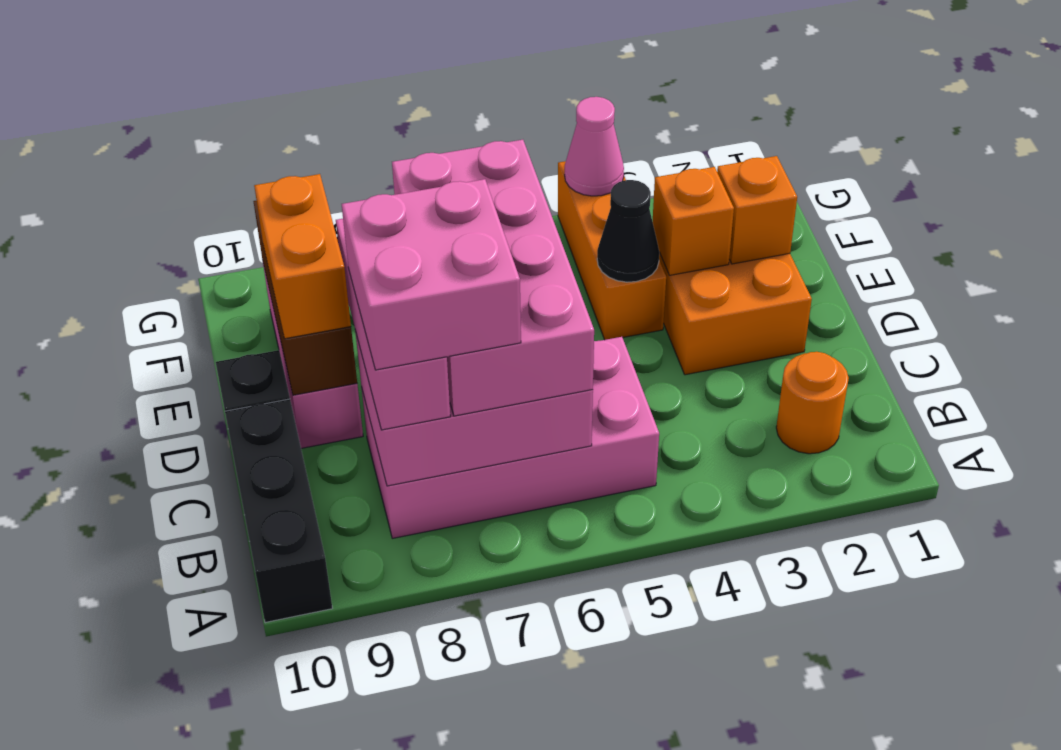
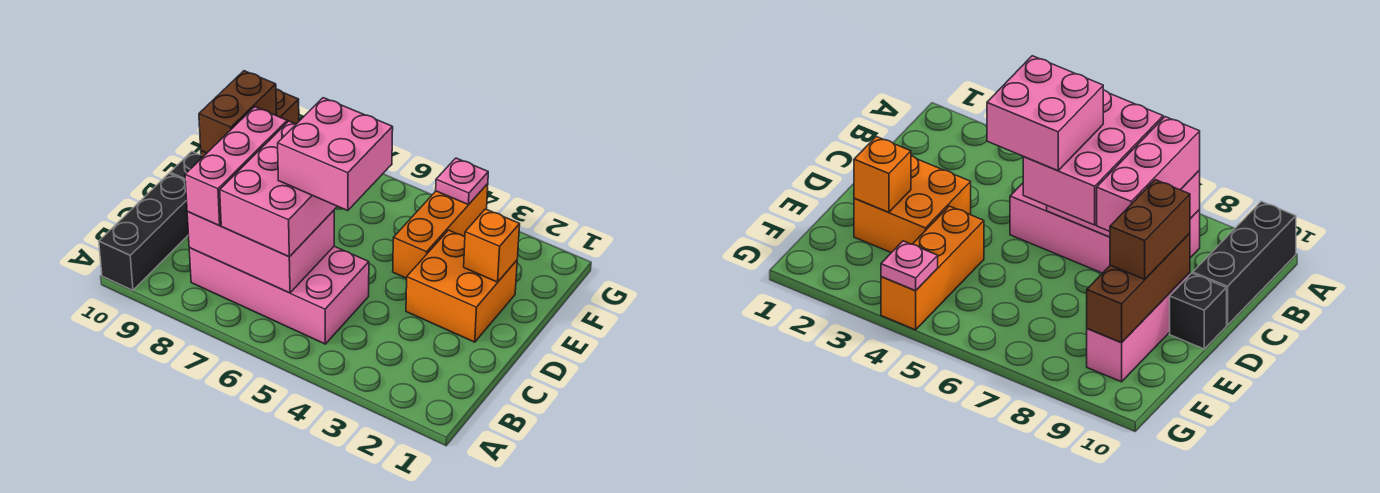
orange 1x1 round brick [776,352,849,454] -> none
pink 2x4 brick [392,140,594,416] -> pink 2x3 brick [220,121,337,257]
pink 2x2 brick [342,179,521,370] -> pink 2x2 brick moved to [278,98,393,211]
orange 1x2 brick [254,174,351,339] -> brown 1x2 brick [199,71,277,153]
orange 1x1 brick [653,167,734,275] -> none
black 1x1 cone [597,180,659,282] -> none
pink 1x1 cone [565,97,624,196] -> pink 1x1 plate [436,158,488,205]

